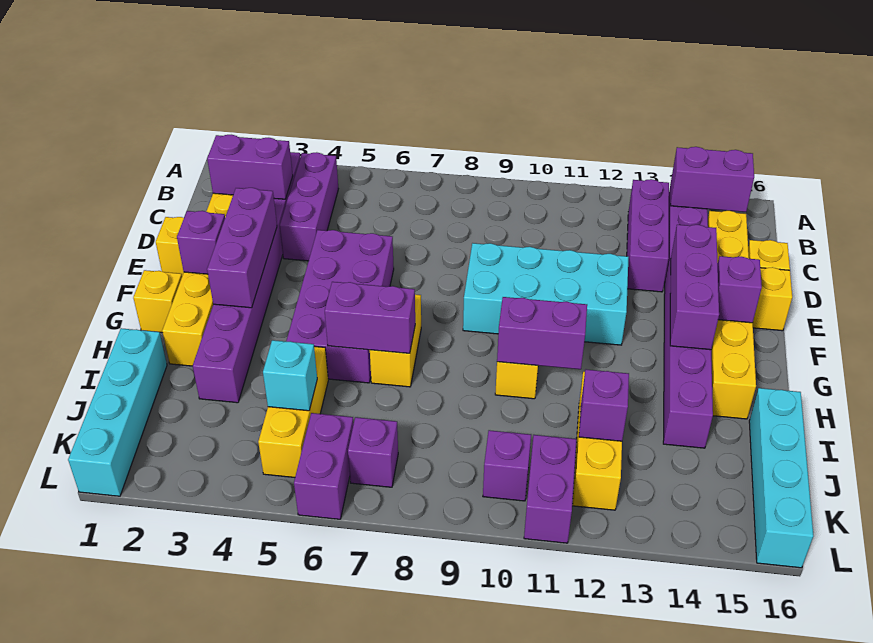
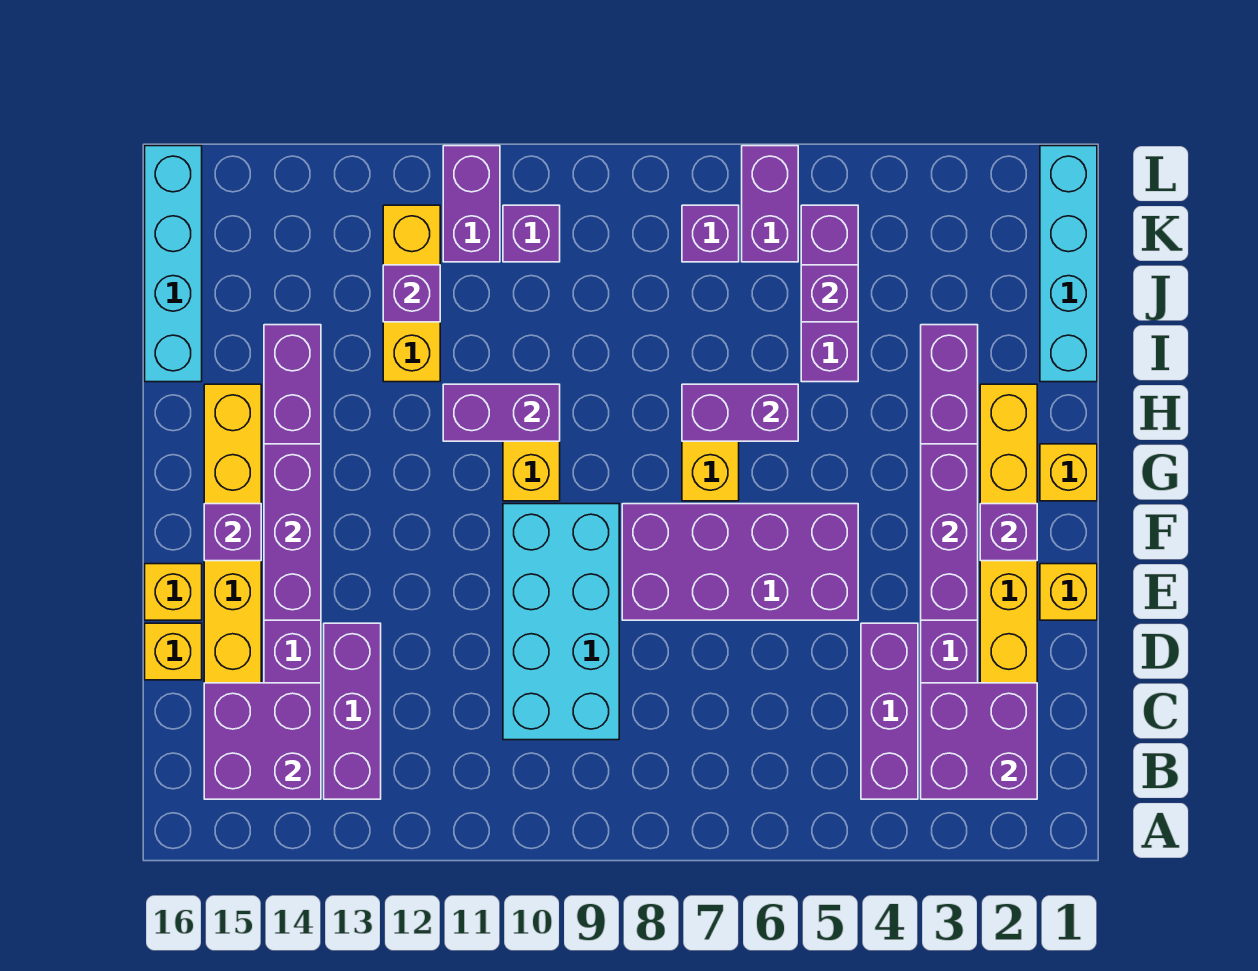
purple 1x2 brick [671,147,754,212] -> purple 2x2 brick [204,683,321,799]
purple 1x2 brick [207,135,293,199] -> purple 2x2 brick [921,683,1037,799]
purple 2x4 brick [286,230,394,383] -> purple 2x4 brick turned to [622,504,858,620]
cyan 2x4 brick [463,243,628,345] -> cyan 2x4 brick turned to [503,504,619,740]
yellow 1x3 brick [258,346,328,477] -> purple 1x3 brick [801,205,858,382]
cyan 1x1 brick [263,340,317,411] -> purple 1x1 brick [801,265,858,322]

